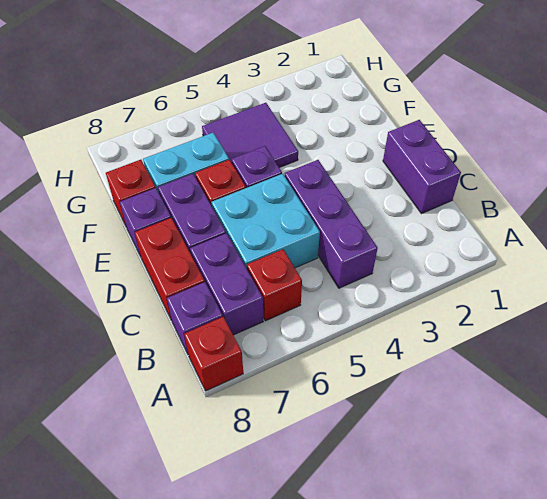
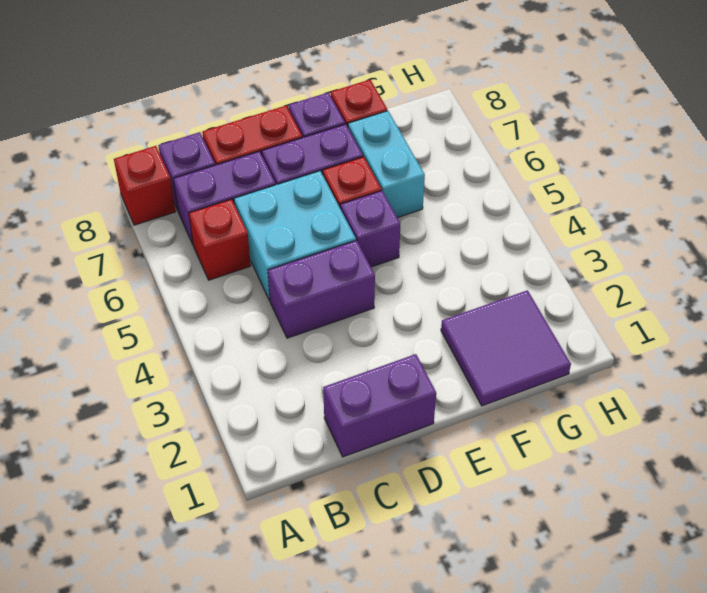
purple 1x3 brick [285,160,378,288] -> purple 1x2 brick [268,240,375,338]
purple 2x2 tile [202,103,298,168] -> purple 2x2 tile moved to [441,290,571,406]

